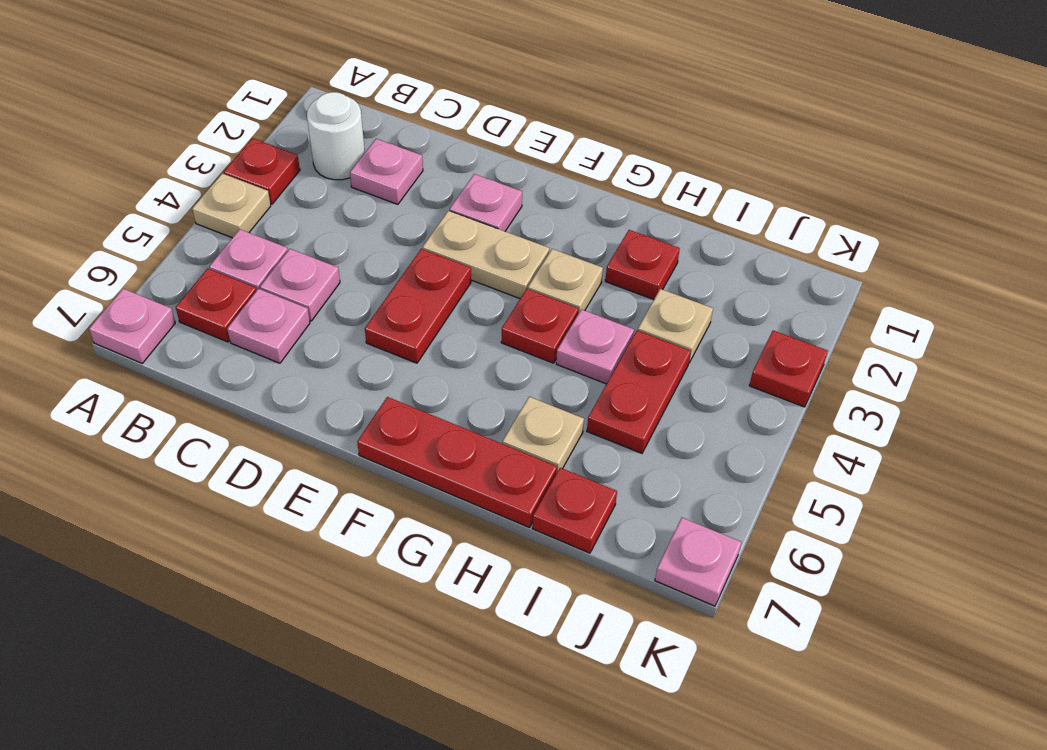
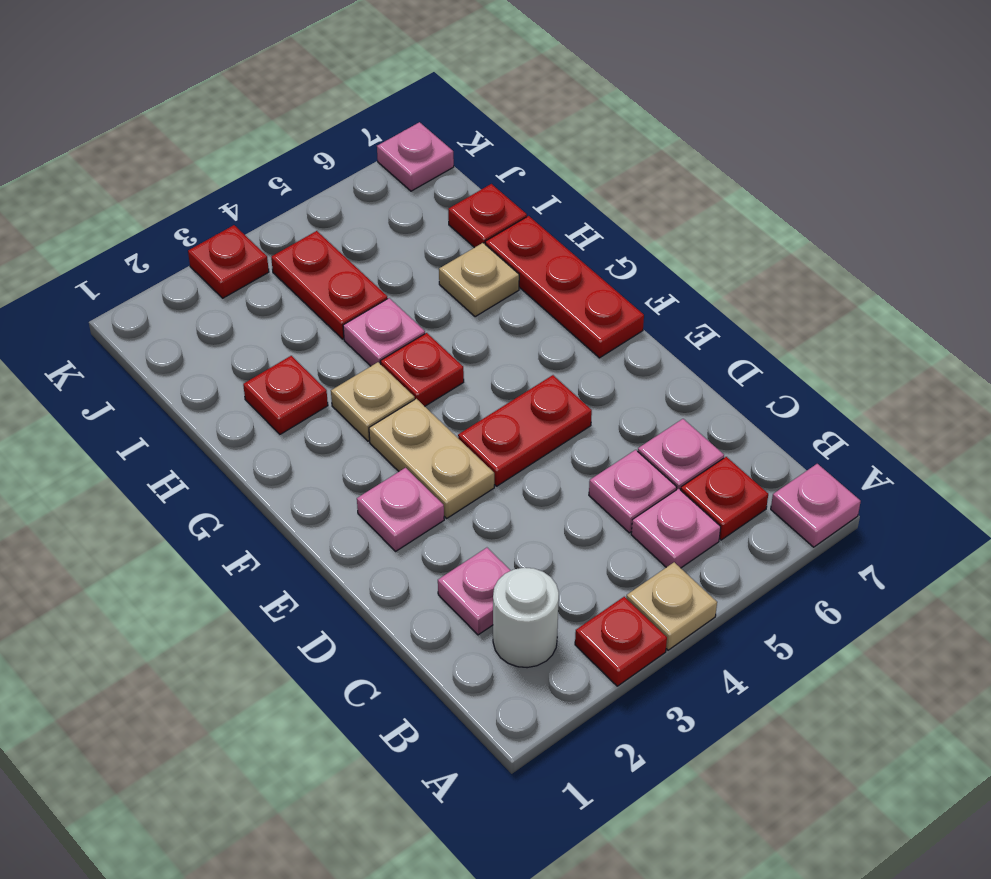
tan 1x1 plate [638,289,713,363] -> none
red 1x2 plate [587,330,691,453] -> red 1x2 plate turned to [271,231,388,339]

